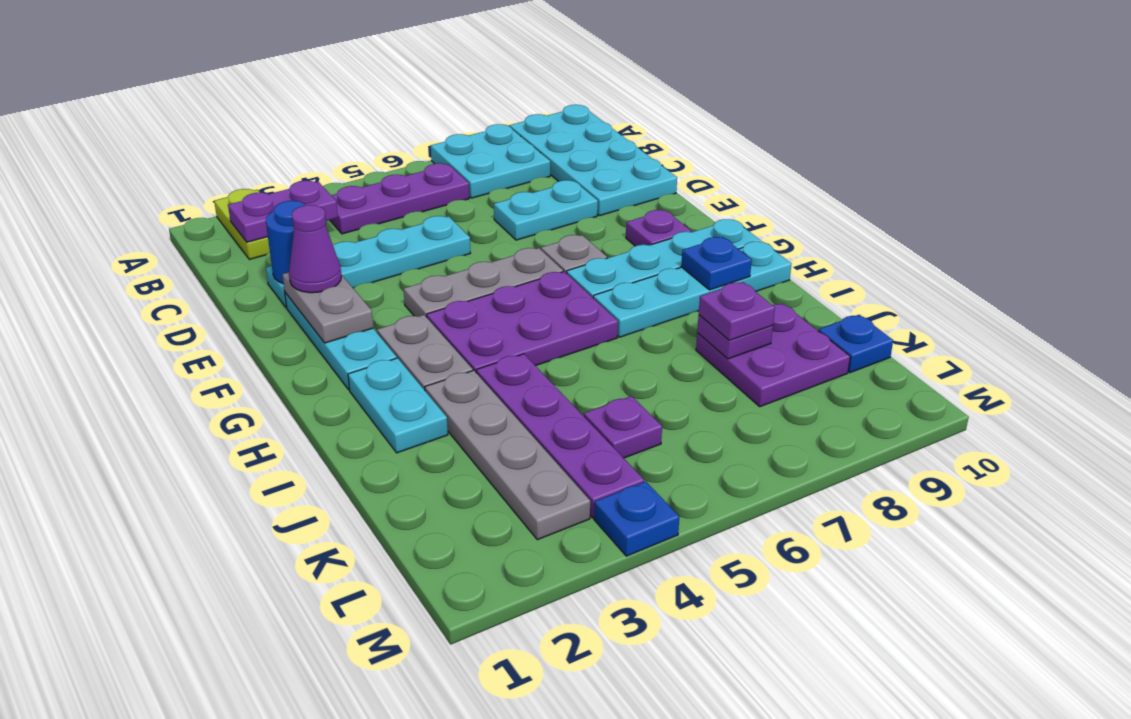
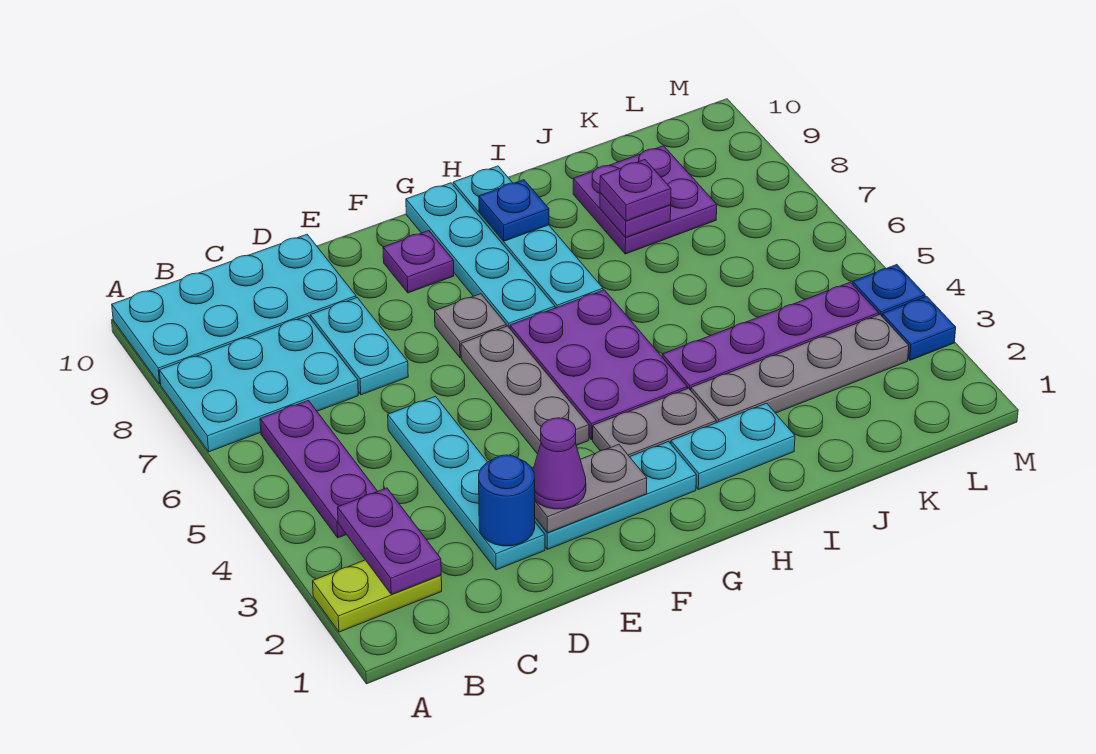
cyan 2x2 plate [431,124,550,198] -> cyan 2x3 plate [159,316,358,452]
purple 1x1 plate [584,396,662,458] -> none
blue 1x1 plate [818,315,893,373] -> blue 1x1 plate moved to [882,296,956,360]

